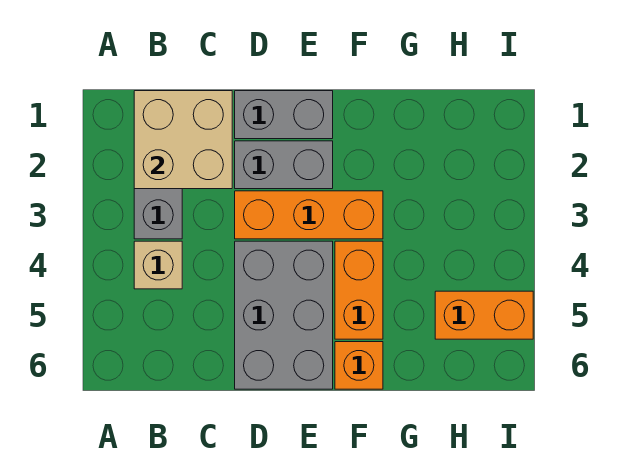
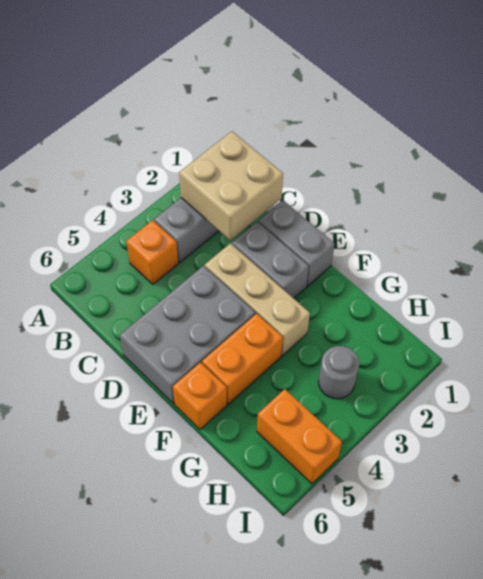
tan 1x1 brick [134,241,182,289] -> orange 1x1 brick [126,220,178,284]
orange 1x3 brick [235,191,383,239] -> tan 1x3 brick [205,243,310,356]
none -> grey 1x1 round brick [319,346,359,399]

